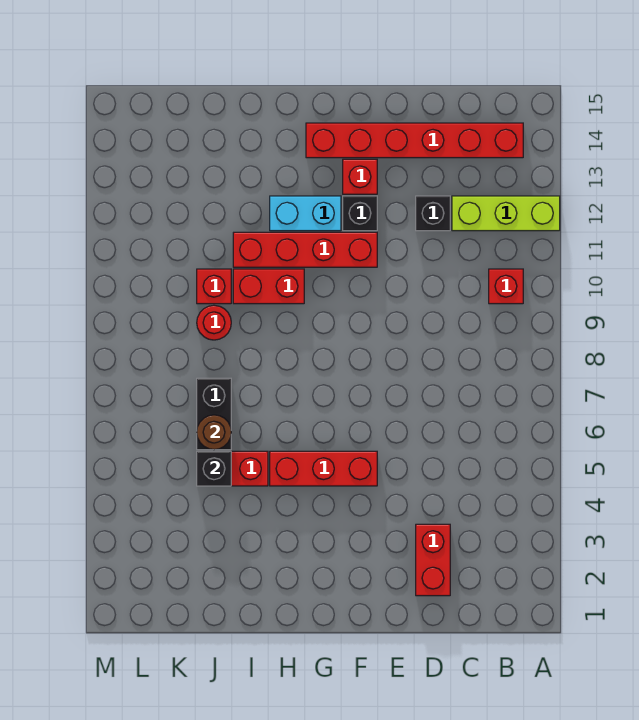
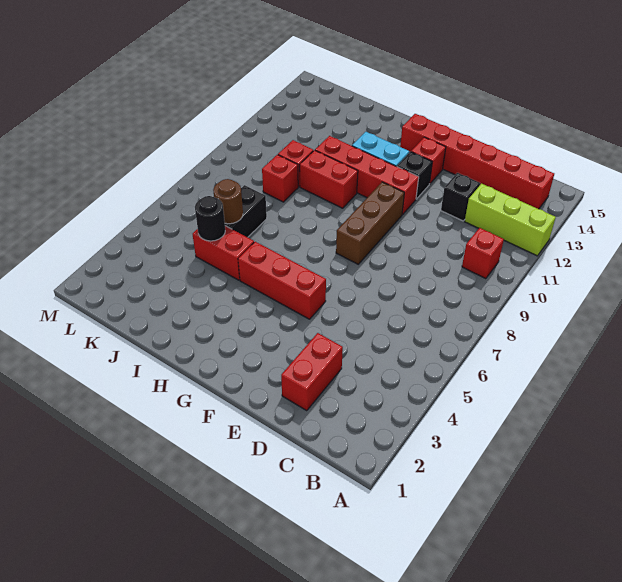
none -> brown 1x3 brick [336,182,404,264]
black 1x1 brick [197,451,231,486] -> black 1x1 round brick [195,196,225,241]
red 1x1 round brick [197,305,231,340] -> red 1x1 brick [262,155,298,202]

